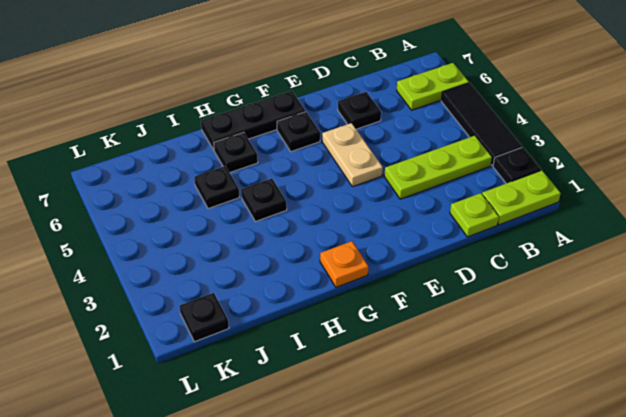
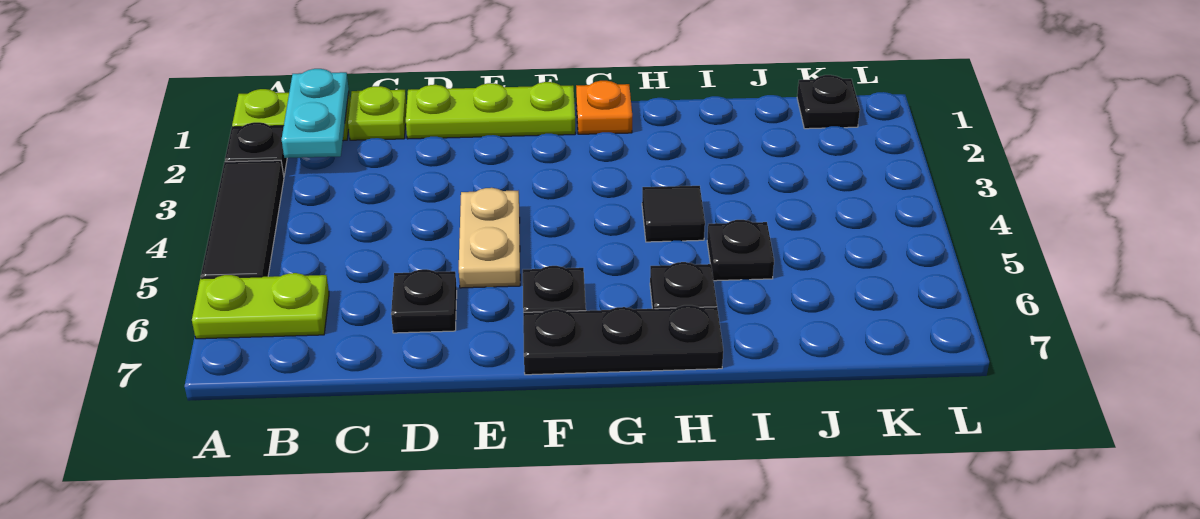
none -> cyan 1x2 plate [282,69,349,158]
lime 1x3 plate [384,136,492,199] -> lime 1x3 plate moved to [406,82,575,139]
black 1x1 plate [241,178,287,221] -> black 1x1 tile [642,186,705,242]

